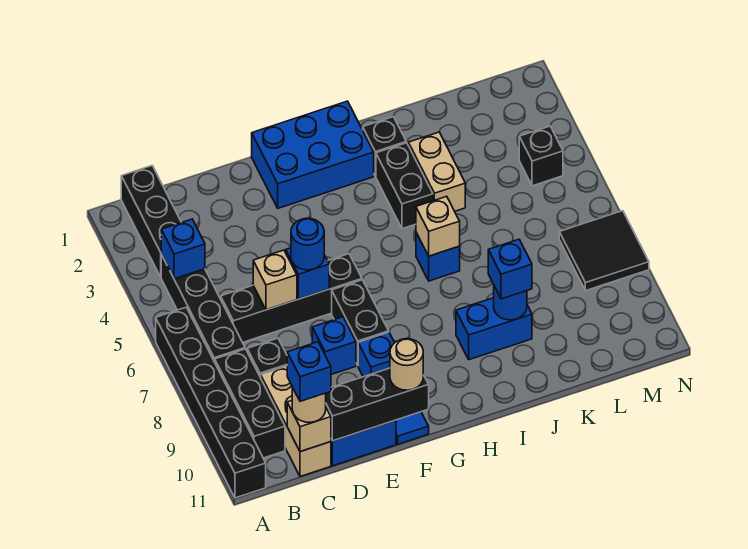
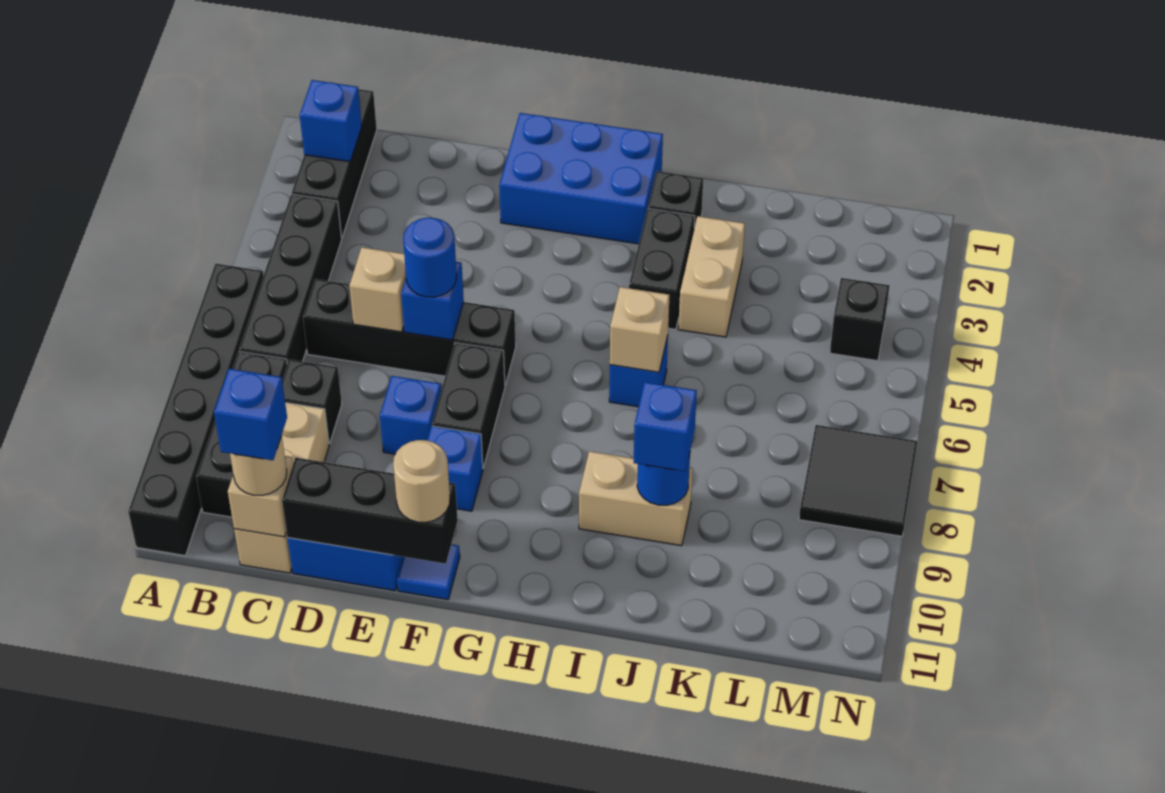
blue 1x1 brick [161,219,205,279] -> blue 1x1 brick moved to [300,80,362,162]
blue 1x2 brick [456,298,532,360] -> tan 1x2 brick [579,451,693,546]

